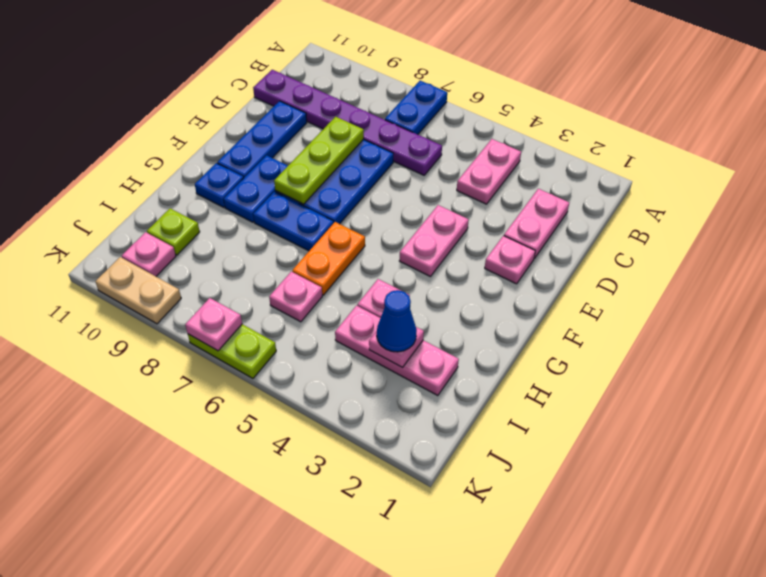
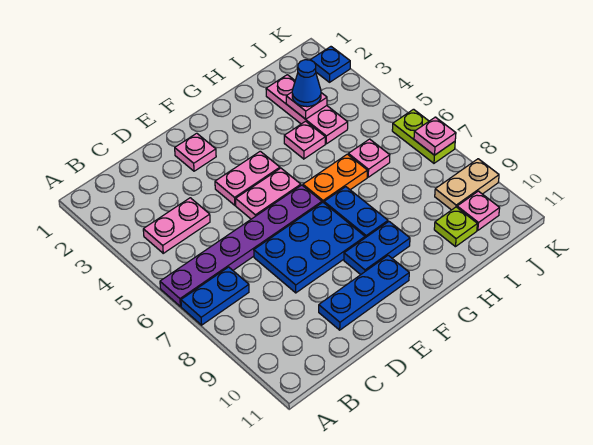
pink 1x2 plate [504,189,569,259] -> pink 1x2 plate moved to [236,168,301,219]
purple 1x6 plate [253,70,442,175] -> purple 1x6 plate turned to [160,185,322,306]
lime 1x3 plate [274,117,364,204] -> none
blue 1x1 plate [195,163,244,207] -> blue 1x1 plate moved to [311,47,350,82]
tan 1x2 plate [95,257,181,324] -> tan 1x2 plate turned to [435,159,499,210]

